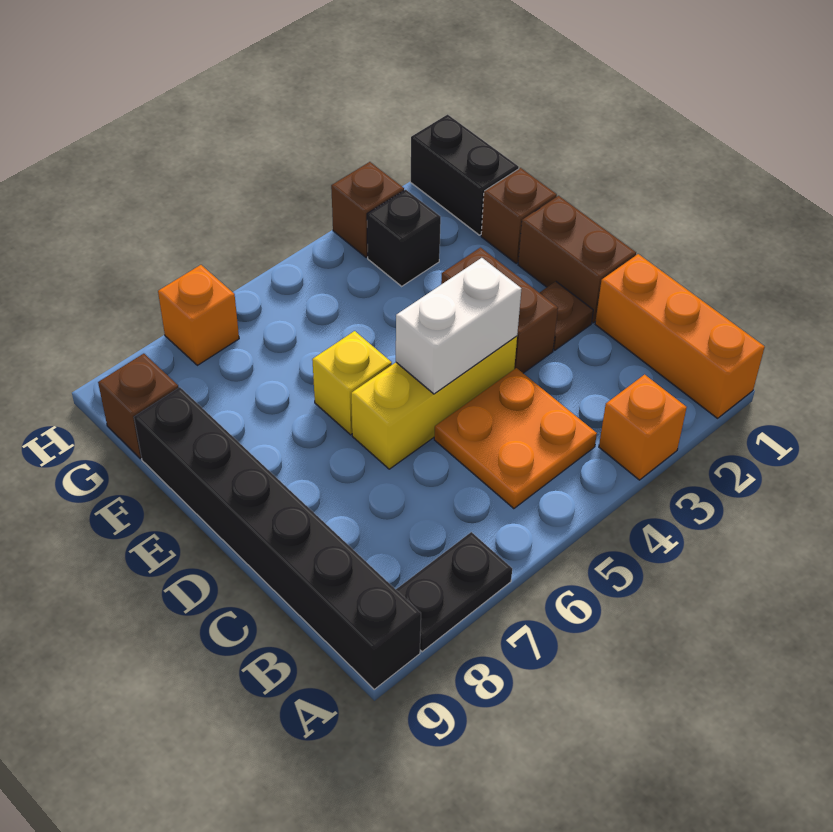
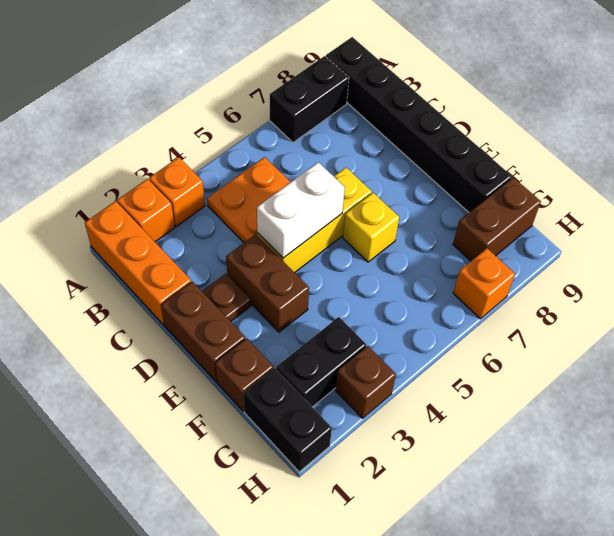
none -> orange 1x1 brick [117,179,175,242]
black 1x2 plate [396,532,512,652] -> black 1x2 brick [270,56,349,143]
black 1x1 brick [367,190,441,286] -> black 1x2 brick [276,317,366,407]
brown 1x1 brick [98,354,179,458] -> brown 1x2 brick [453,177,541,261]

